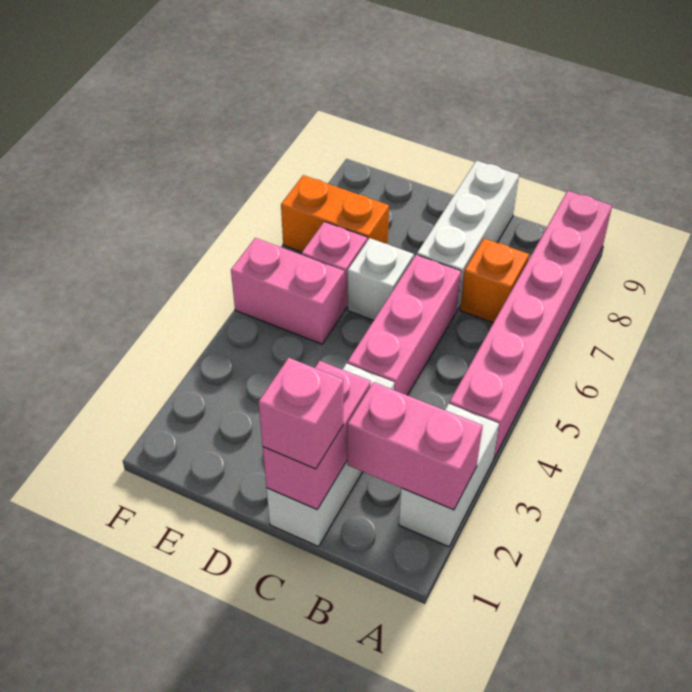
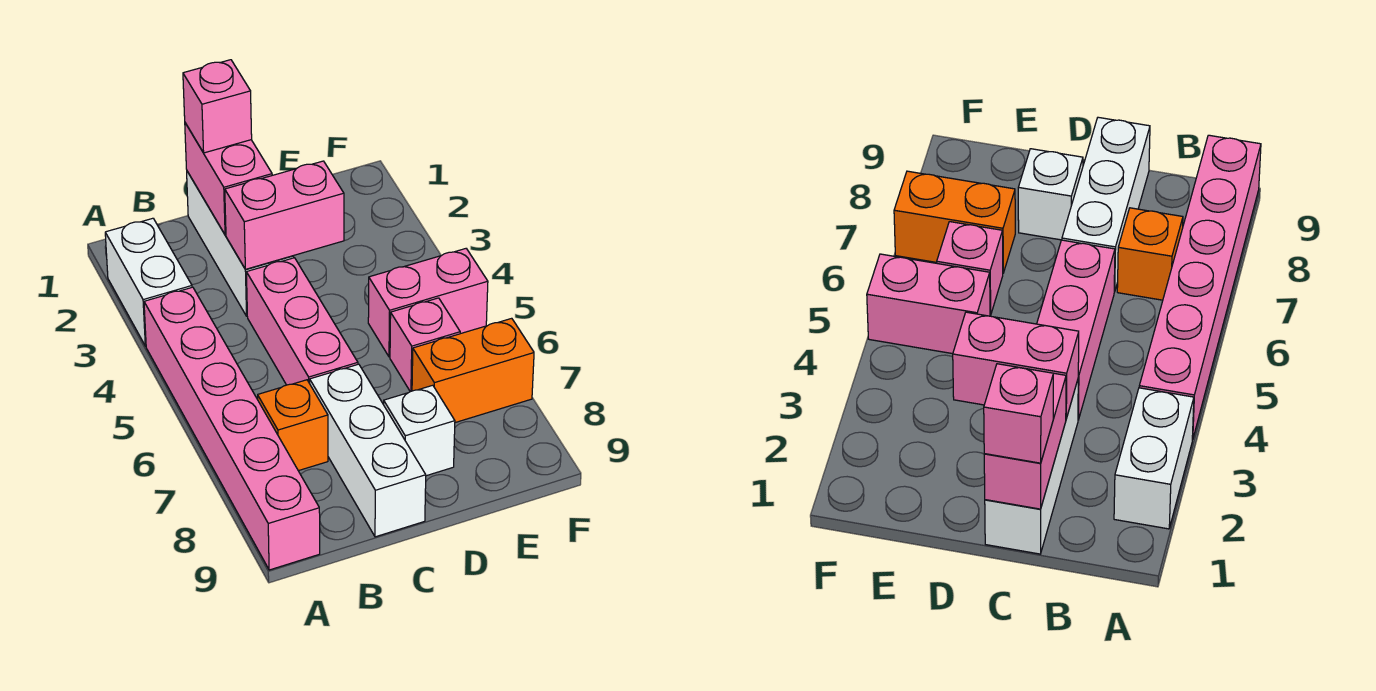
pink 1x2 brick [347,382,483,510] -> pink 1x2 brick moved to [225,161,344,269]
white 1x1 brick [348,238,414,320] -> white 1x1 brick moved to [384,385,455,476]

